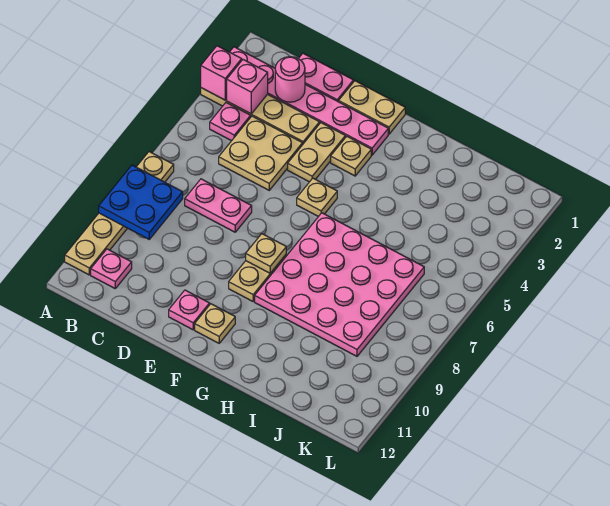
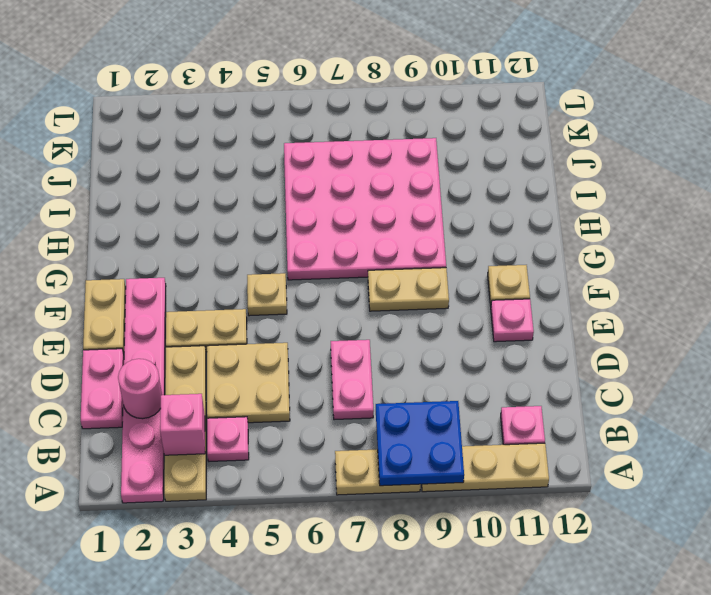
pink 1x1 brick [201,46,242,100] -> none
tan 1x1 plate [331,137,371,176] -> none
tan 1x1 plate [246,234,286,273] -> none

